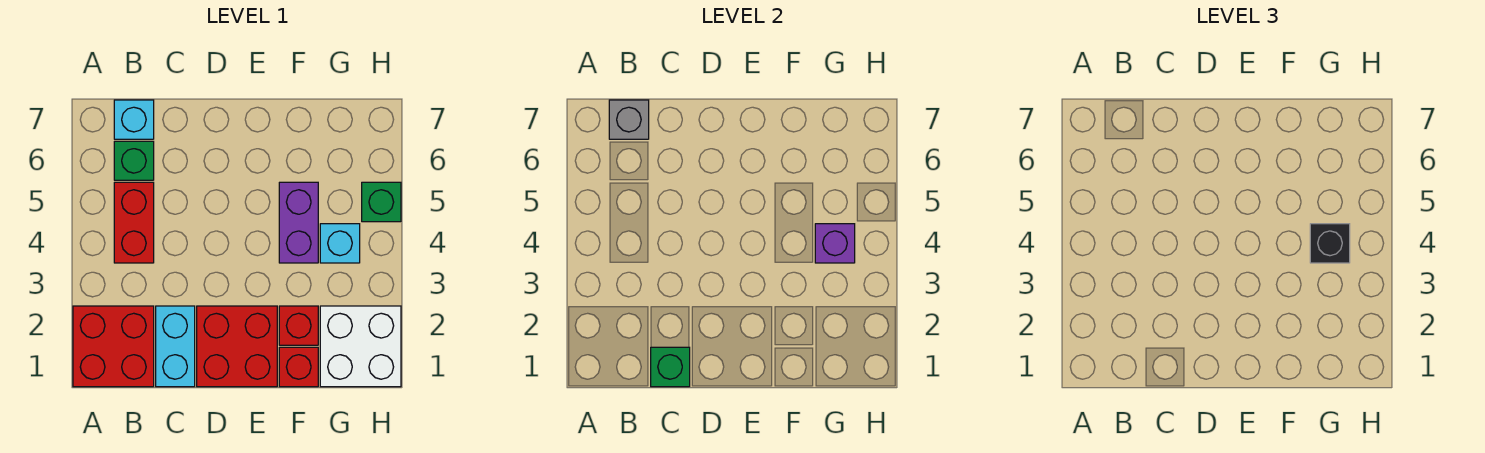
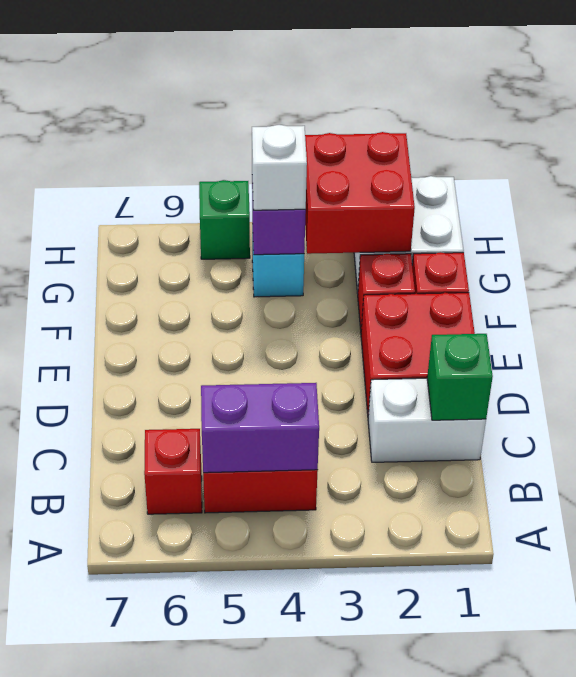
red 2x2 brick [73,306,154,387] -> red 2x2 brick moved to [305,132,415,254]
green 1x1 brick [114,141,154,180] -> red 1x1 brick [144,429,202,514]
cyan 1x1 brick [114,100,154,139] -> none
grey 1x1 brick [609,100,649,139] -> none
cyan 1x2 brick [156,306,195,387] -> white 1x2 brick [368,378,486,462]
purple 1x2 brick [279,182,318,263] -> purple 1x2 brick moved to [201,383,319,473]
black 1x1 brick [1310,224,1350,263] -> white 1x1 brick [252,125,307,210]

